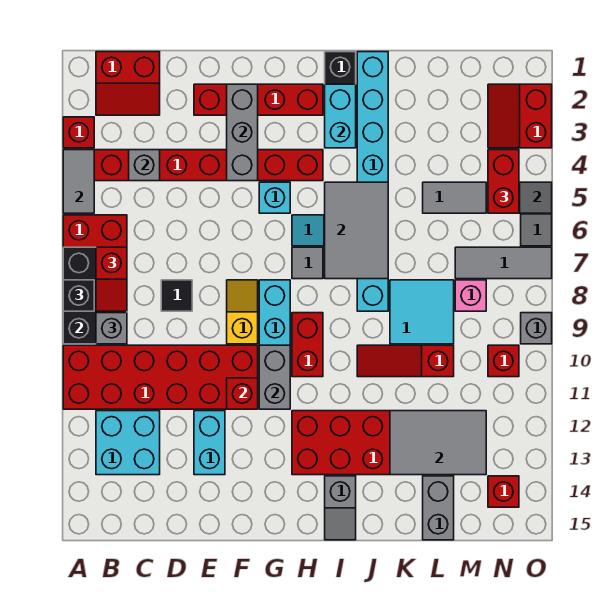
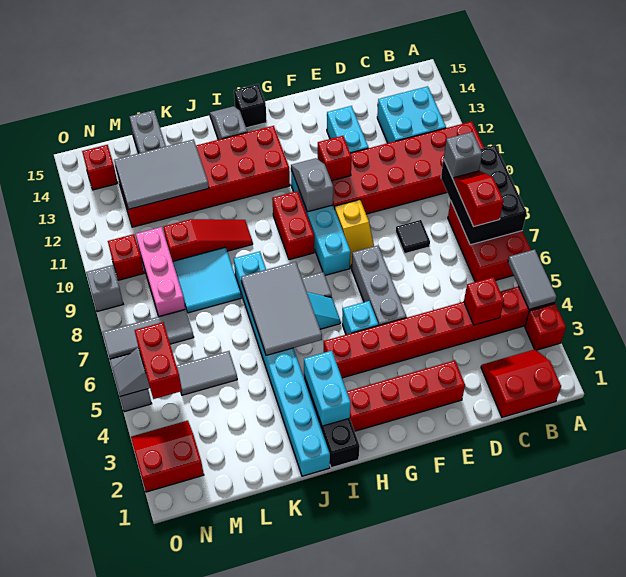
black 1x1 brick [63,280,94,311] -> black 1x1 brick moved to [234,84,267,128]
grey 1x1 brick [129,150,160,181] -> red 1x1 brick [464,277,504,325]
grey 1x3 brick [227,84,258,181] -> grey 1x3 brick moved to [351,245,406,326]
grey 1x2 brick [259,345,290,409] -> grey 1x2 slope [291,158,333,212]
pink 1x1 brick [455,280,486,311] -> pink 1x3 brick [136,227,185,316]
red 2x2 slope [488,84,552,148] -> red 2x2 slope turned to [131,421,204,492]

